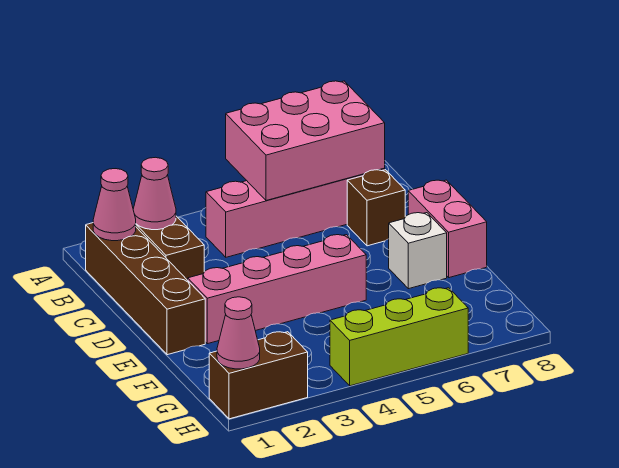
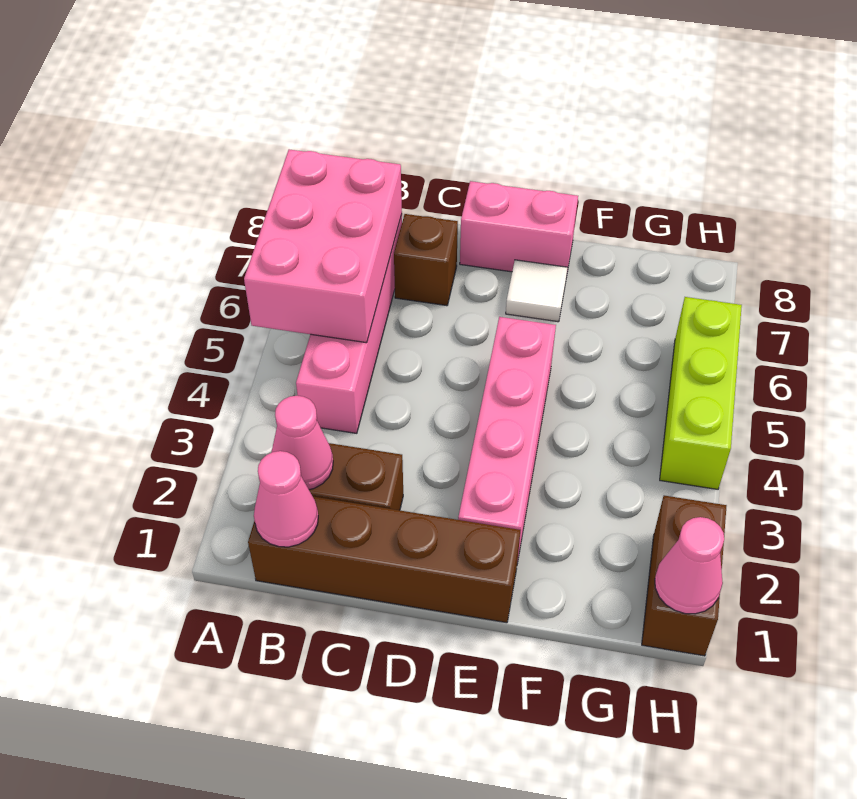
white 1x1 brick [389,213,447,289] -> white 1x1 tile [506,260,568,322]

